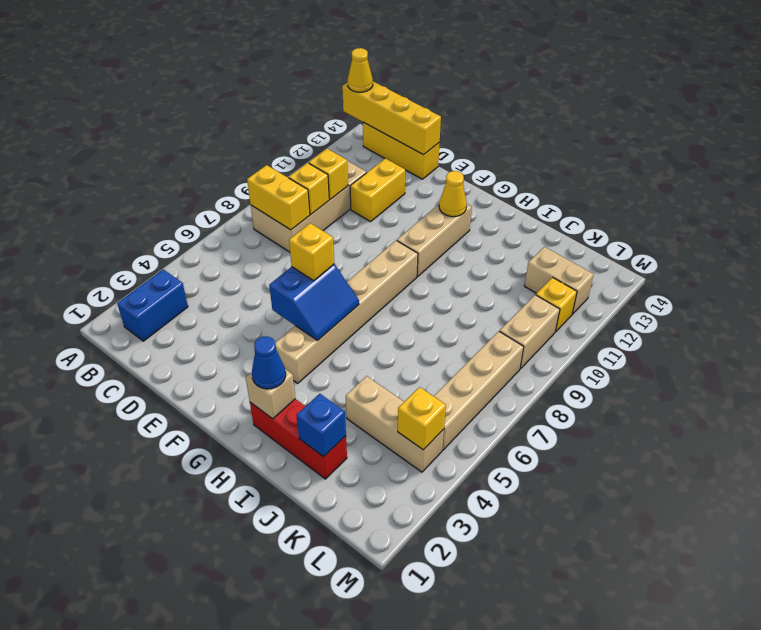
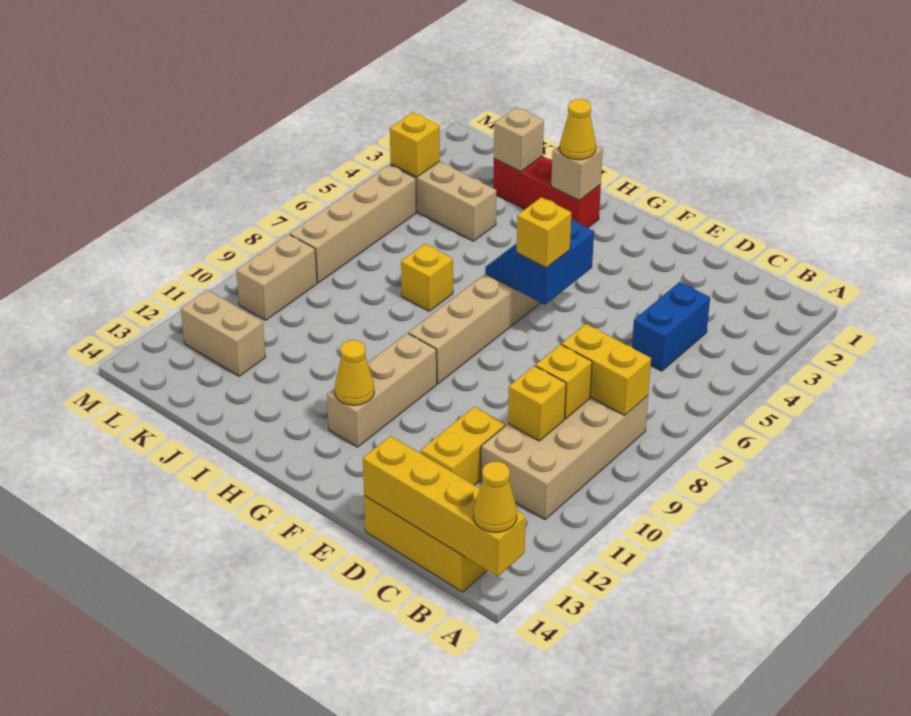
blue 1x2 brick [117,269,188,341] -> blue 1x2 brick moved to [632,282,710,371]
blue 1x1 cone [252,336,286,389] -> yellow 1x1 cone [560,99,596,160]
blue 1x1 brick [297,394,346,457] -> tan 1x1 brick [494,107,544,172]
yellow 1x1 brick [536,277,577,332] -> yellow 1x1 brick moved to [401,244,453,311]

